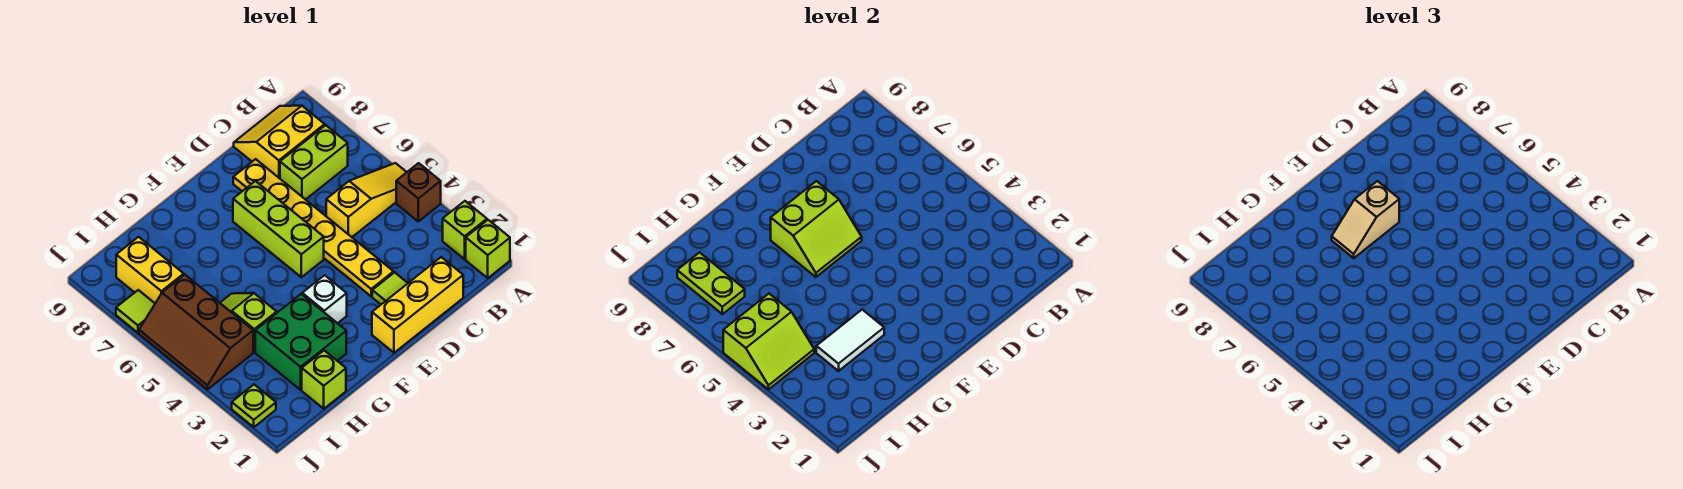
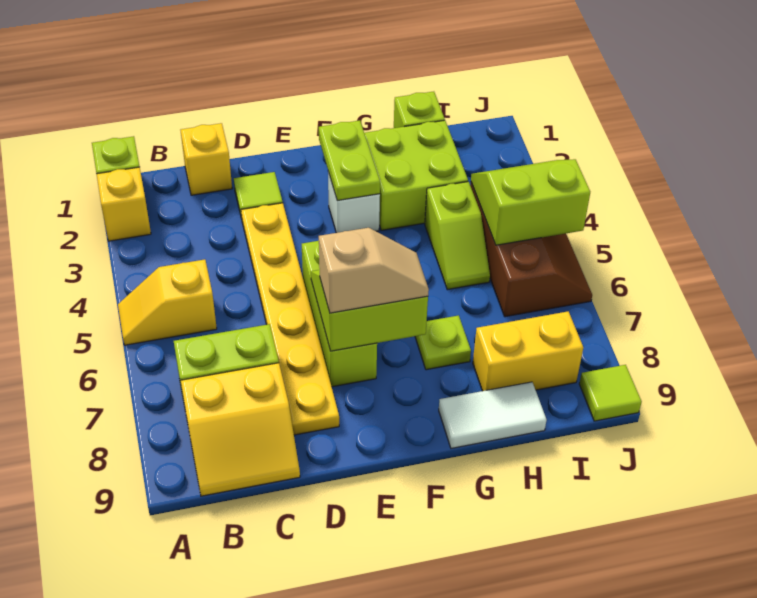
lime 1x1 brick [443,201,487,259] -> yellow 1x1 brick [97,167,151,241]
brown 1x1 brick [396,163,441,221] -> none
yellow 1x3 slope [326,163,407,237] -> yellow 1x2 slope [118,259,217,345]
yellow 1x3 brick [372,257,463,353] -> yellow 1x1 brick [181,123,232,195]
green 2x2 brick [255,294,346,390] -> lime 2x2 brick [364,120,468,230]
white 1x2 tile [816,310,884,371] -> white 1x2 tile moved to [439,382,547,448]
yellow 1x2 brick [116,237,184,303] -> yellow 1x2 brick turned to [473,311,583,391]
lime 1x2 plate [677,253,745,314] -> lime 1x2 plate moved to [319,120,380,200]
lime 1x1 plate [232,385,276,427] -> lime 1x1 plate moved to [415,315,471,370]
lime 1x1 tile [116,290,155,333] -> lime 1x1 tile moved to [579,365,642,421]

